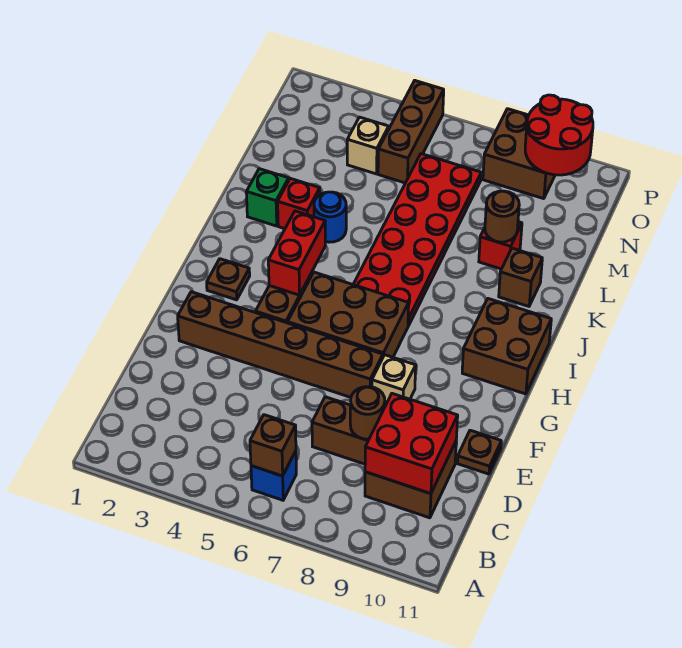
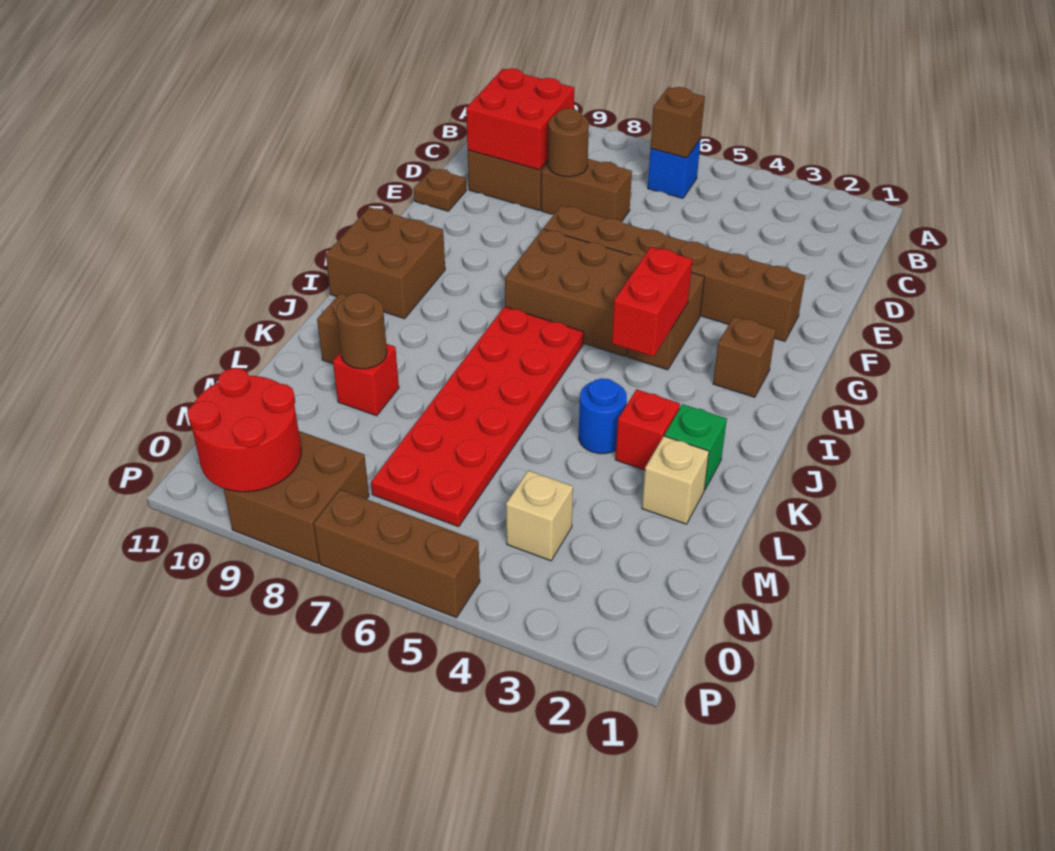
tan 1x1 brick [372,355,416,406] -> tan 1x1 brick moved to [642,436,709,524]
brown 1x1 plate [207,259,250,300] -> brown 1x1 brick [713,317,776,397]
brown 1x3 brick [378,81,444,183] -> brown 1x3 brick turned to [314,490,480,618]

